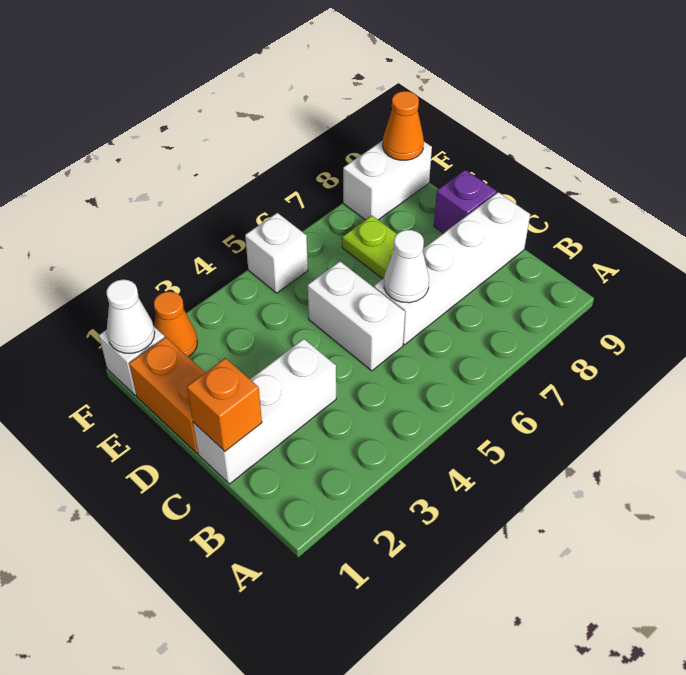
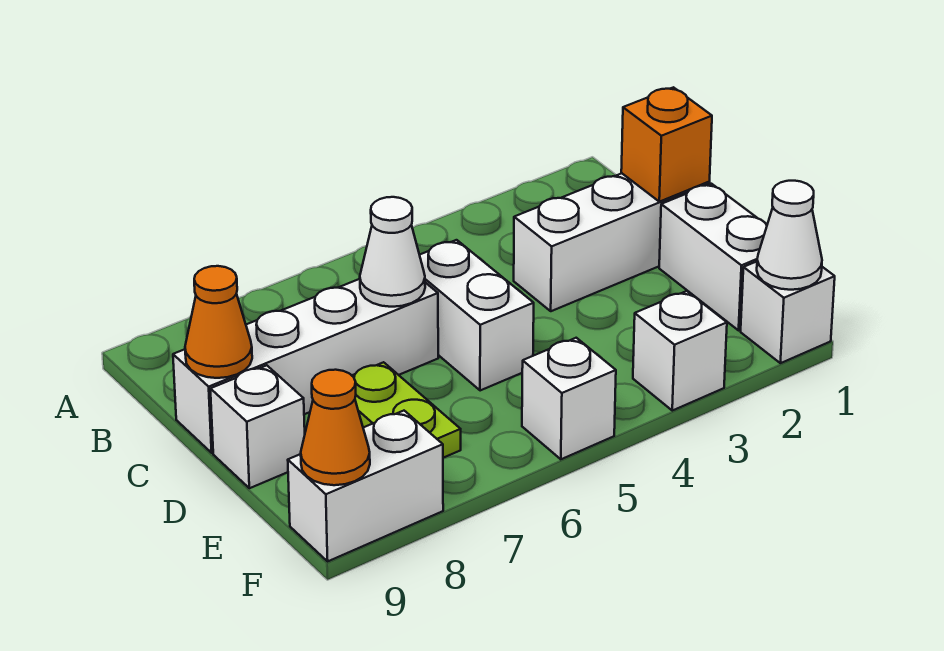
orange 1x2 brick [129,337,205,453] -> white 1x2 brick [659,184,767,330]
purple 1x1 brick [434,170,496,233] -> white 1x1 brick [210,365,305,488]
orange 1x1 cone [154,292,197,357] -> orange 1x1 cone moved to [185,266,252,378]
none -> white 1x1 brick [633,291,727,411]

